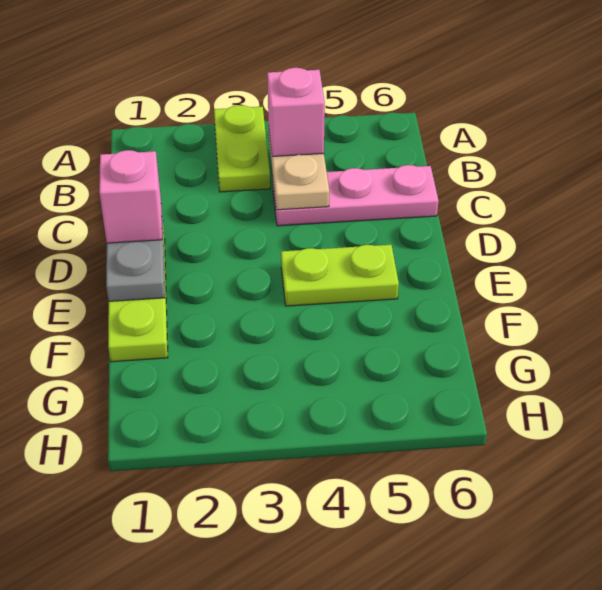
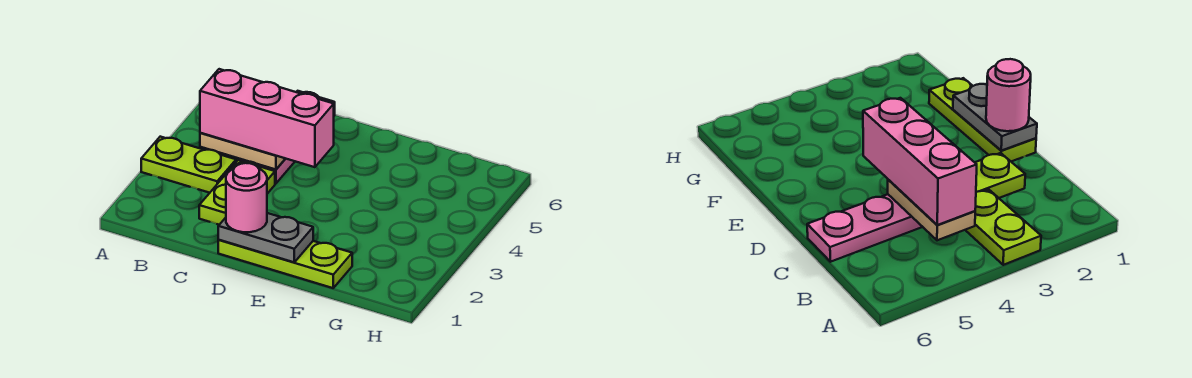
pink 1x1 brick [267,68,325,156] -> pink 1x3 brick [200,69,334,167]
pink 1x1 brick [99,150,162,243] -> pink 1x1 round brick [226,163,267,232]
lime 1x2 plate [281,245,399,306] -> lime 1x2 plate moved to [199,160,275,225]

